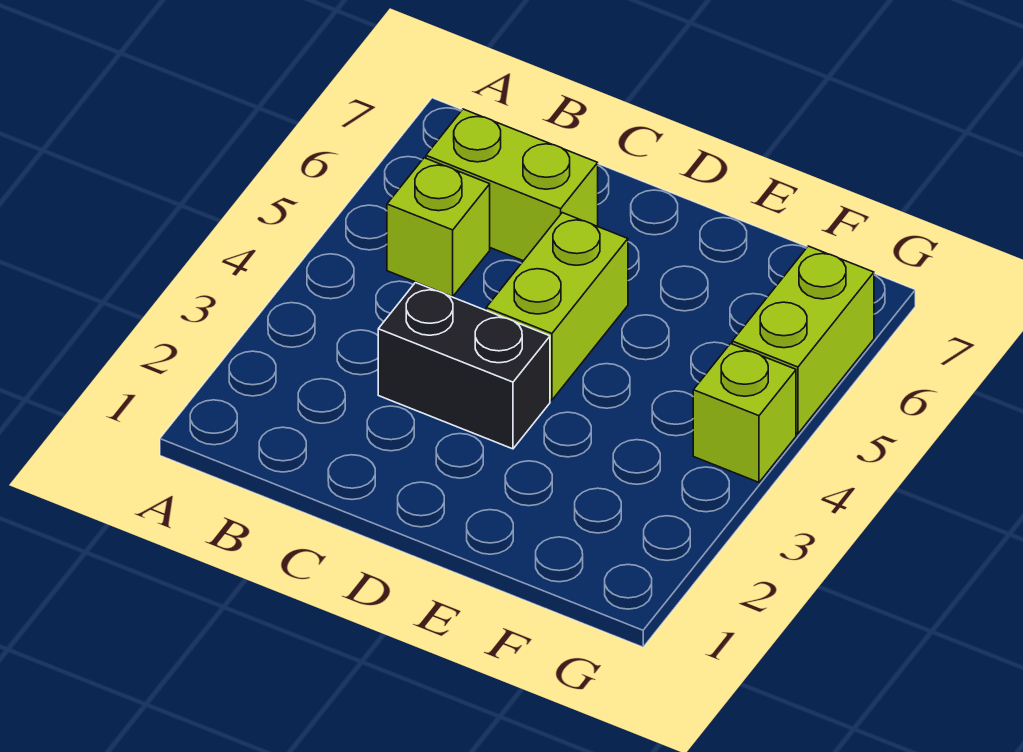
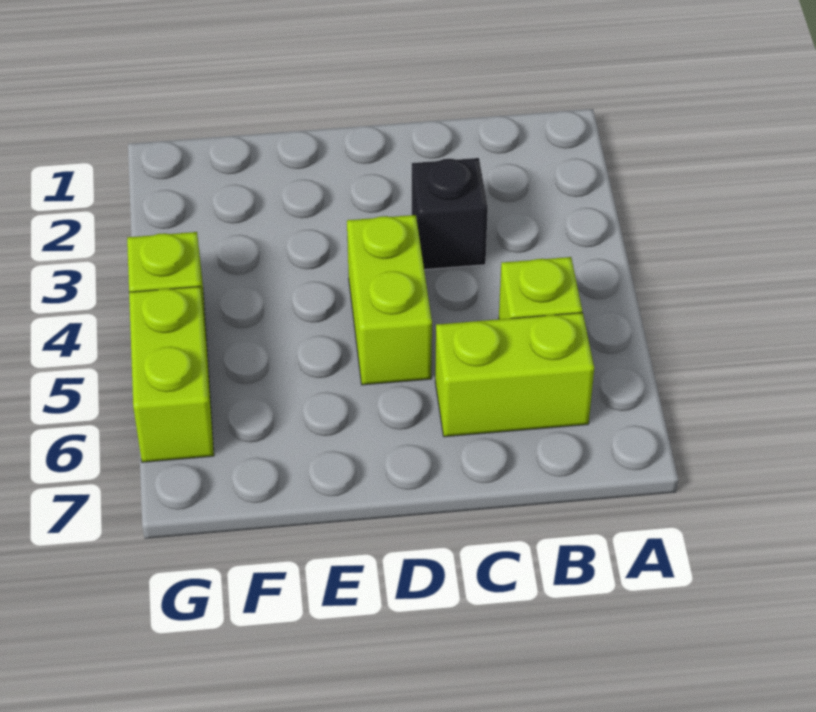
black 1x2 brick [378,283,550,449] -> black 1x1 brick [412,158,488,270]

